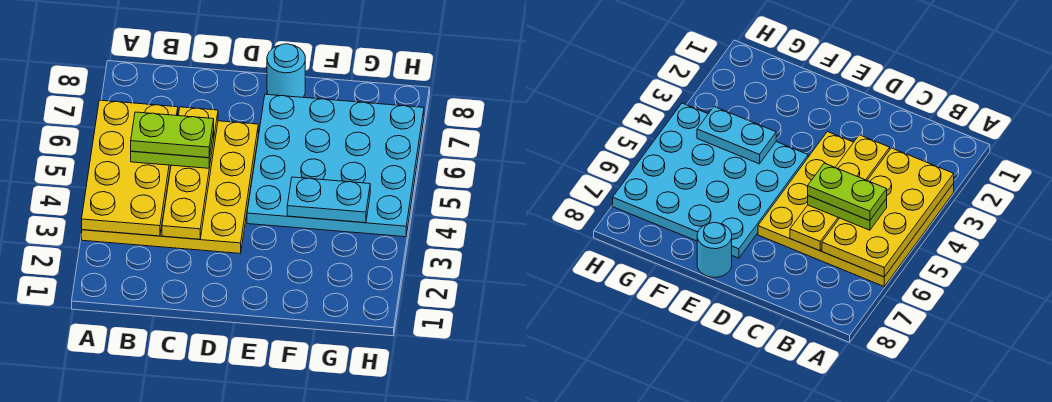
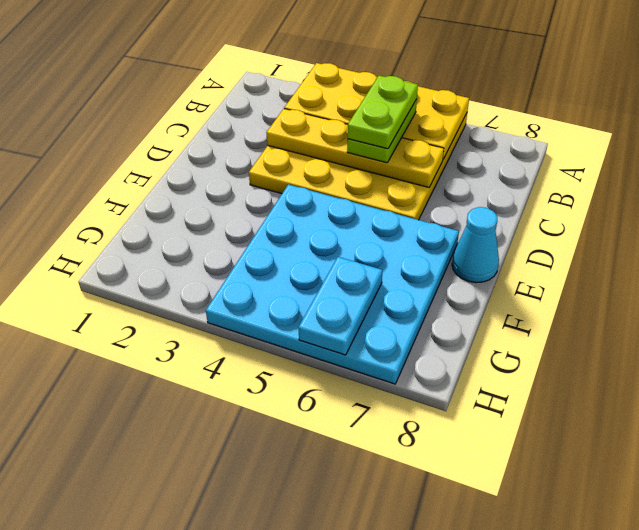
cyan 1x1 round brick [267,44,305,97] -> cyan 1x1 cone [452,207,499,283]
cyan 1x2 plate [287,177,370,223] -> cyan 1x2 plate moved to [298,257,382,355]

